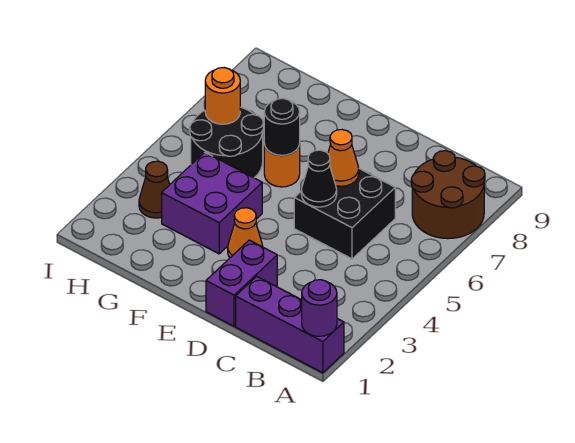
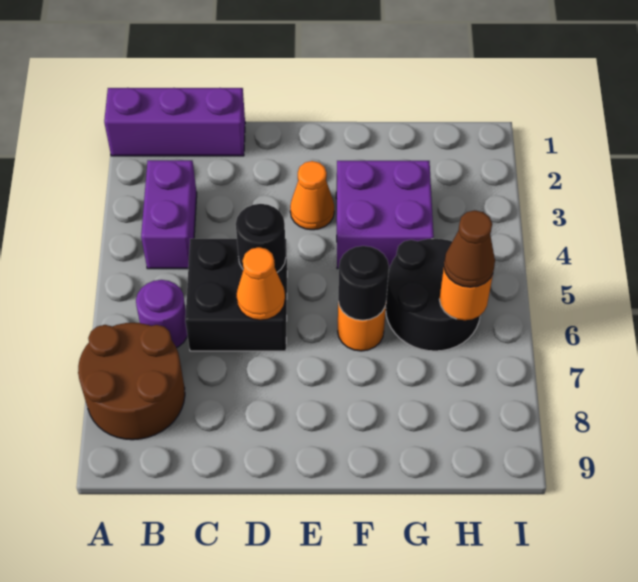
purple 1x1 round brick [302,280,337,336] -> purple 1x1 round brick moved to [136,280,188,348]
purple 1x2 brick [206,240,277,326] -> purple 1x2 brick moved to [141,160,197,269]
black 1x1 cone [301,150,337,207] -> black 1x1 round brick [236,204,286,272]
brown 1x1 cone [139,161,170,218] -> brown 1x1 cone moved to [444,210,495,287]

